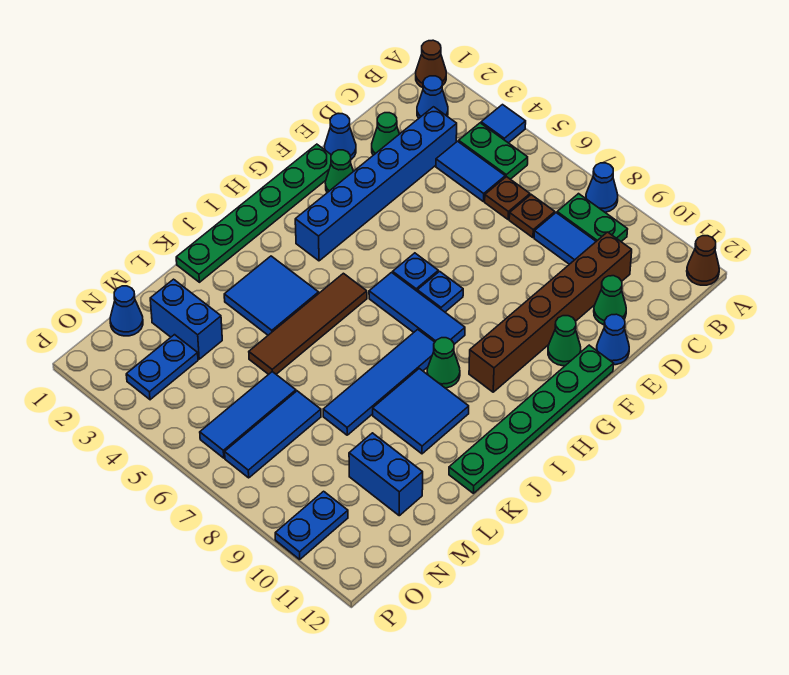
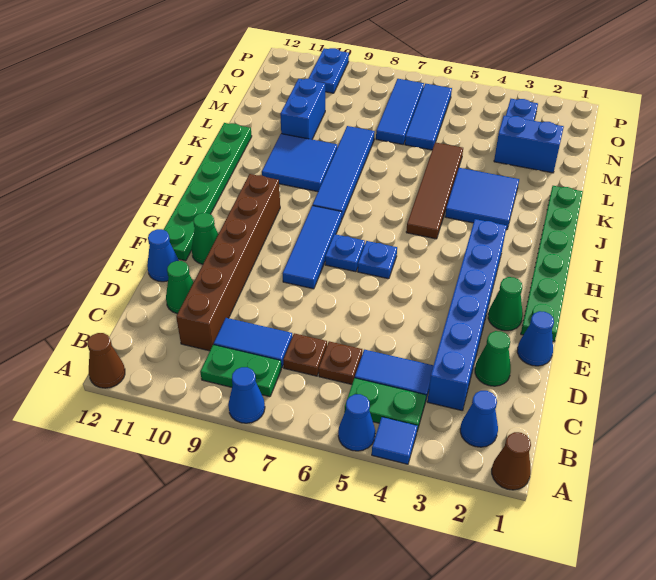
blue 1x3 tile [369,272,465,344] -> blue 1x3 tile turned to [282,206,342,289]
green 1x1 cone [427,338,460,388] -> none
blue 1x2 brick [349,433,423,516] -> blue 1x2 brick turned to [280,79,325,139]
blue 1x1 cone [110,286,143,336] -> blue 1x1 cone moved to [338,394,375,451]

